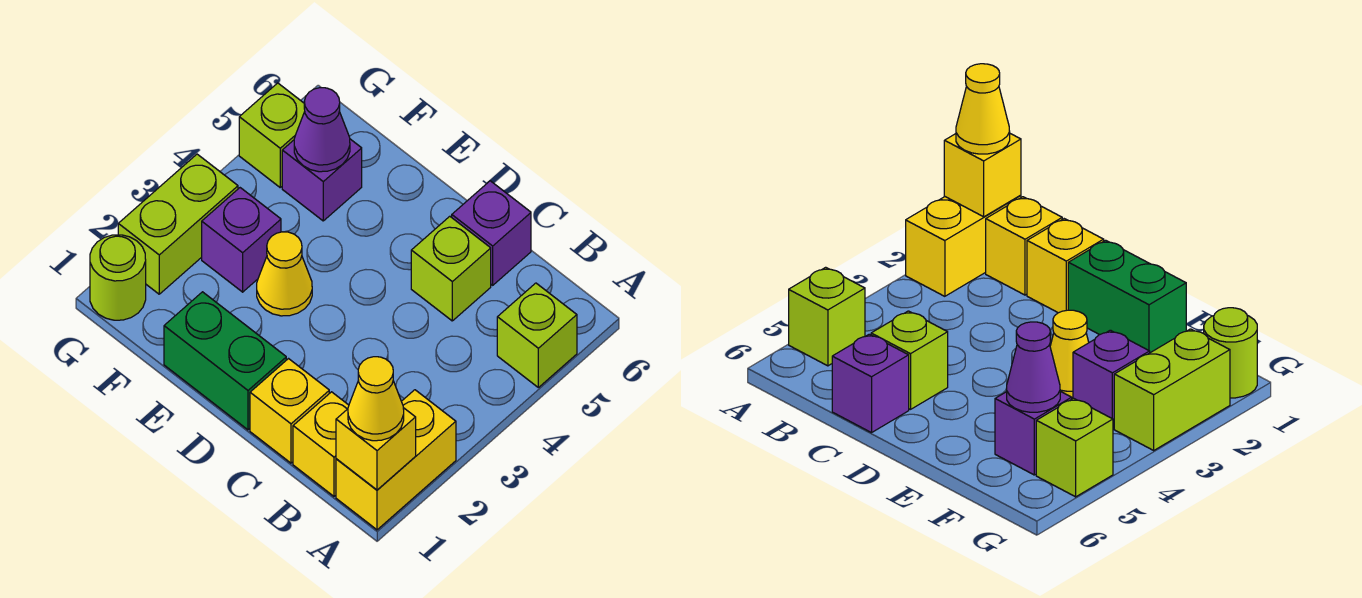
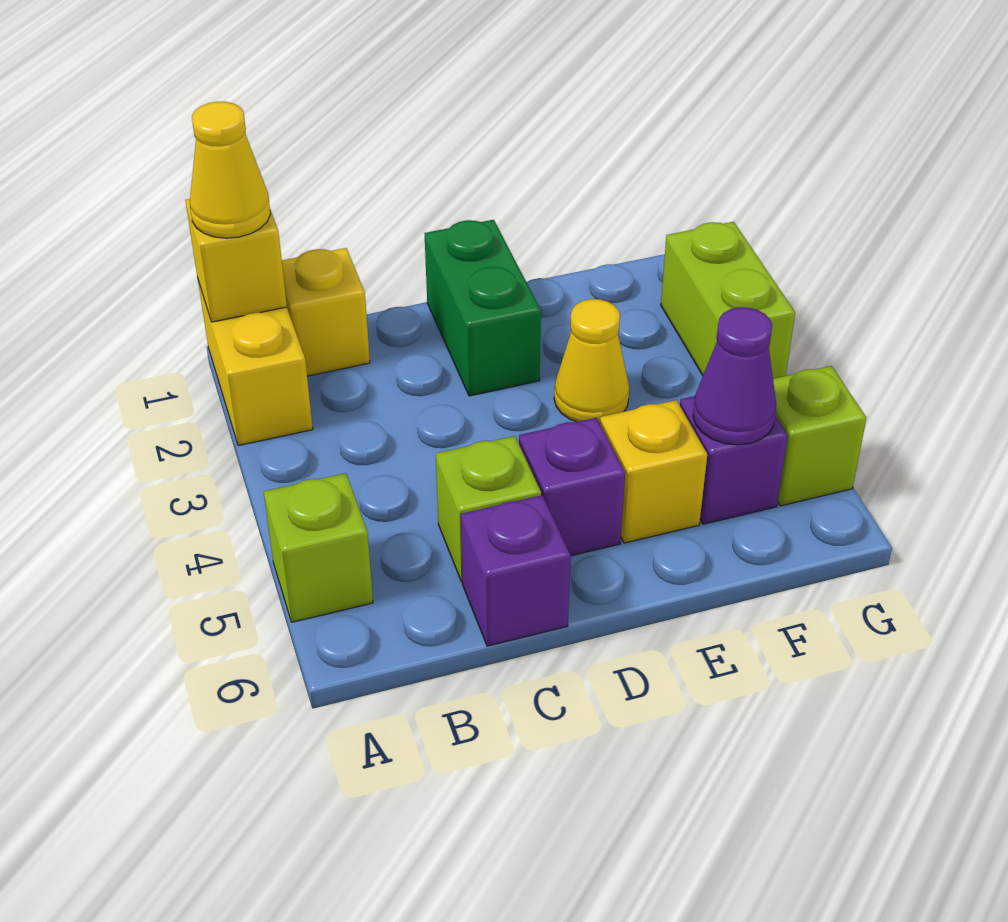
yellow 1x1 brick [250,359,329,463] -> yellow 1x1 brick moved to [600,400,707,543]
green 1x2 brick [164,292,286,430] -> green 1x2 brick turned to [425,220,541,396]
purple 1x1 brick [202,188,281,292] -> purple 1x1 brick moved to [519,418,625,556]
lime 1x1 round brick [90,235,146,320] -> none

